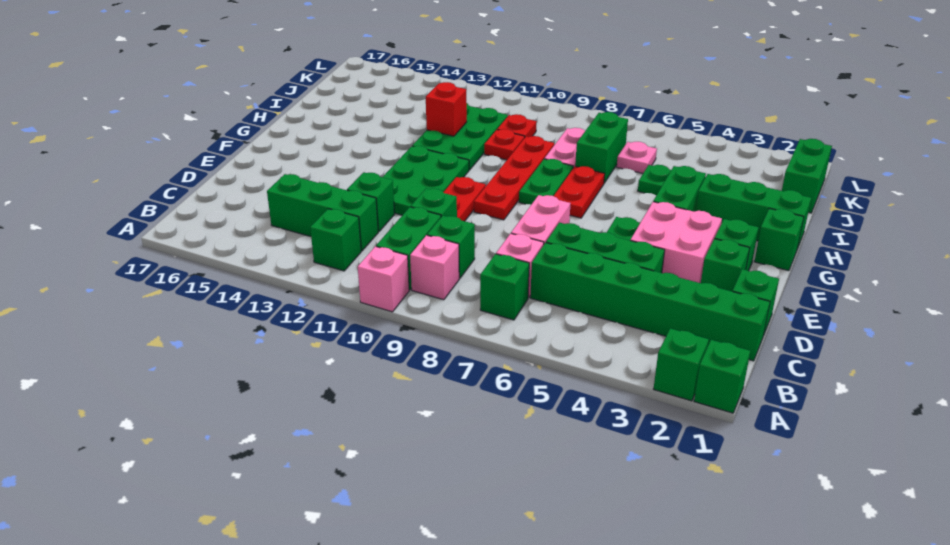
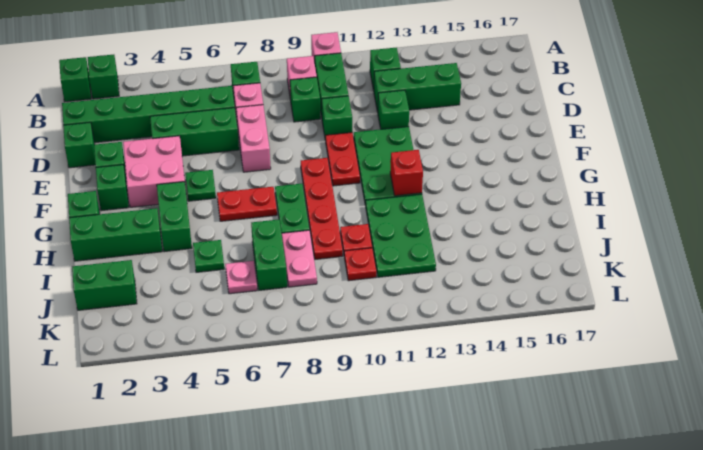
red 1x2 plate [554,166,605,218] -> red 1x2 plate turned to [217,187,277,221]
red 1x1 brick [426,82,467,136] -> red 1x1 brick moved to [390,150,423,196]
green 1x2 brick [782,139,832,213] -> green 1x2 brick turned to [72,260,137,310]

